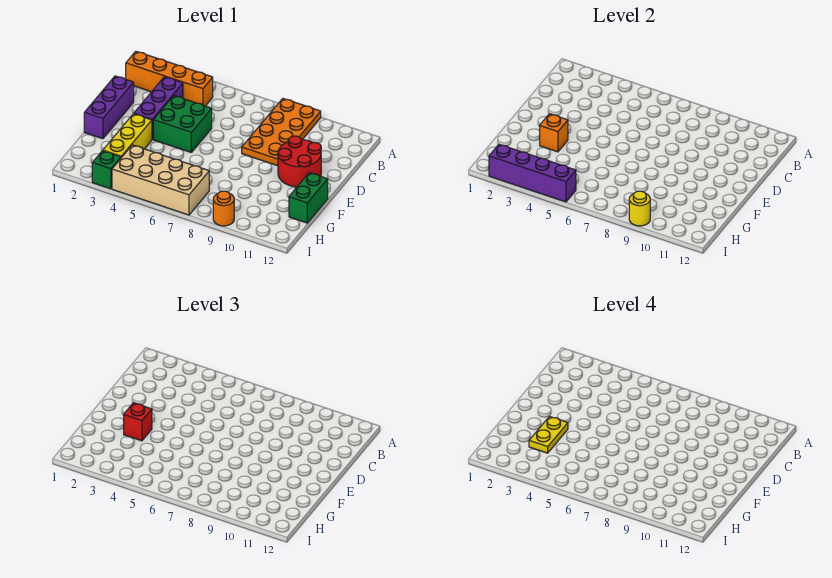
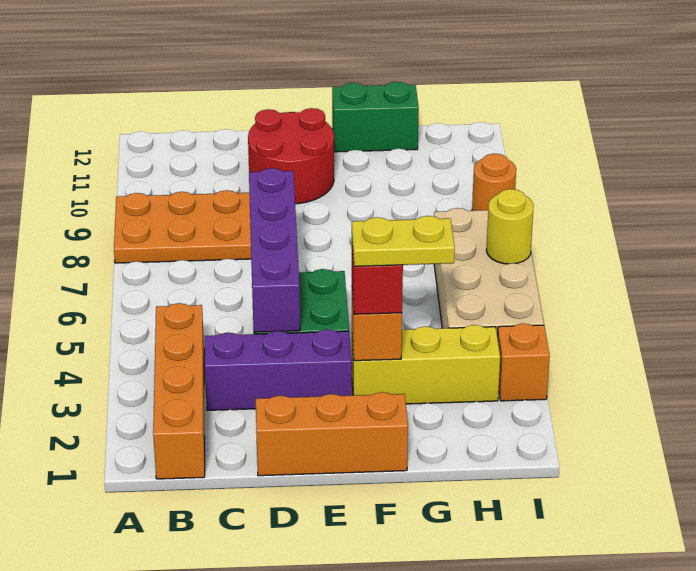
purple 1x3 brick [84,76,134,139] -> orange 1x3 brick [255,392,408,476]
purple 1x4 brick [489,144,576,202] -> purple 1x4 brick moved to [249,168,300,332]
green 1x1 brick [92,151,121,189] -> orange 1x1 brick [497,323,550,401]
yellow 1x1 round brick [629,191,650,226] -> yellow 1x1 round brick moved to [486,189,534,264]

